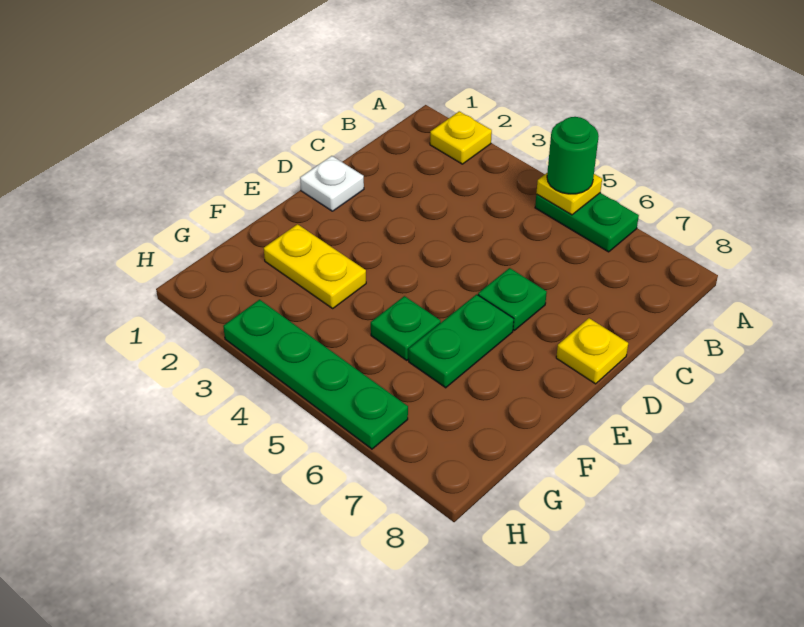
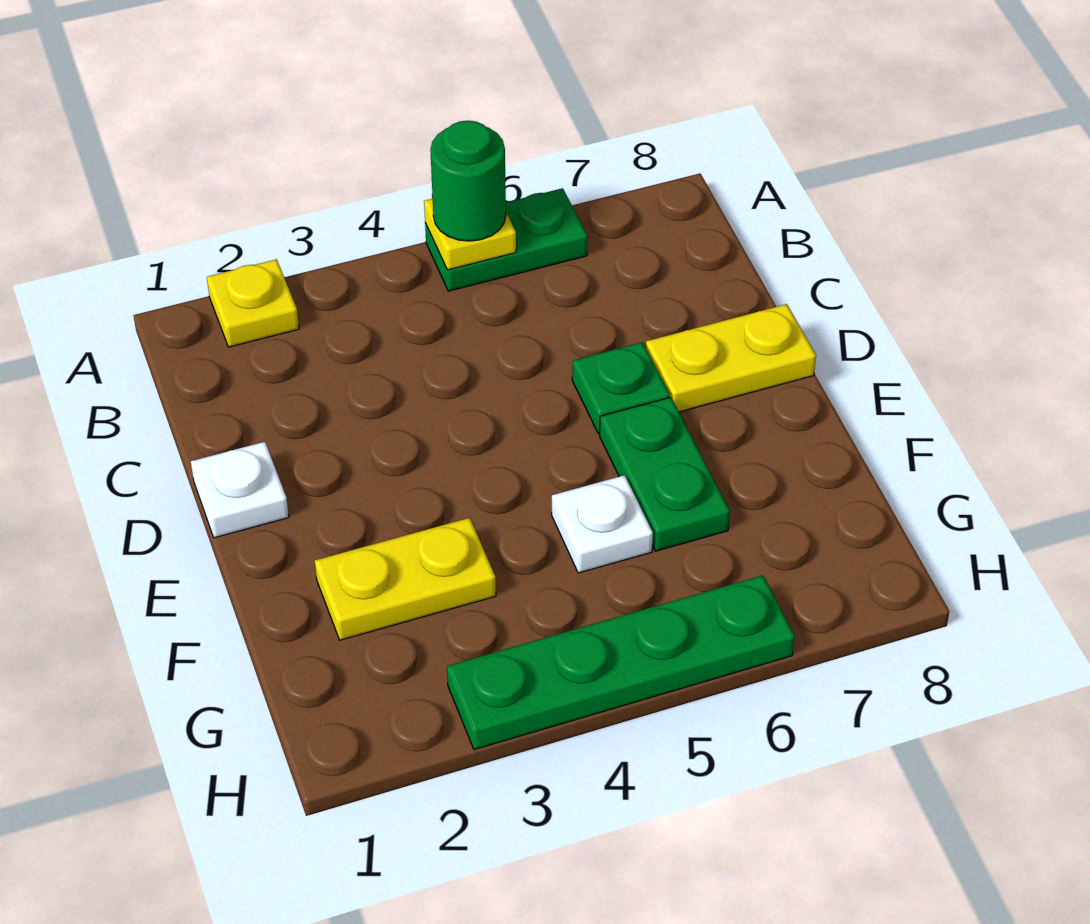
yellow 1x1 plate [556,318,628,384] -> yellow 1x2 plate [646,304,816,412]
green 1x1 plate [371,296,441,360] -> white 1x1 plate [552,475,653,573]

